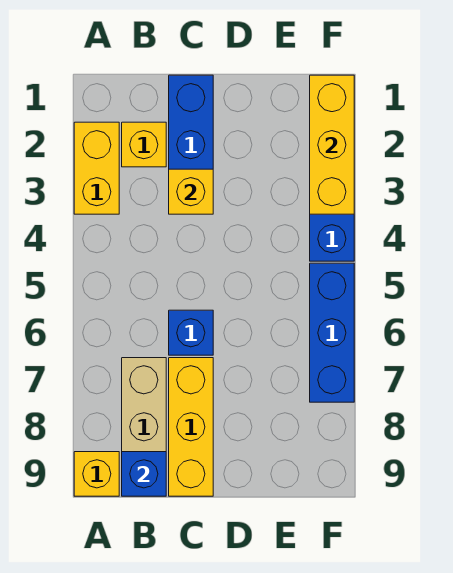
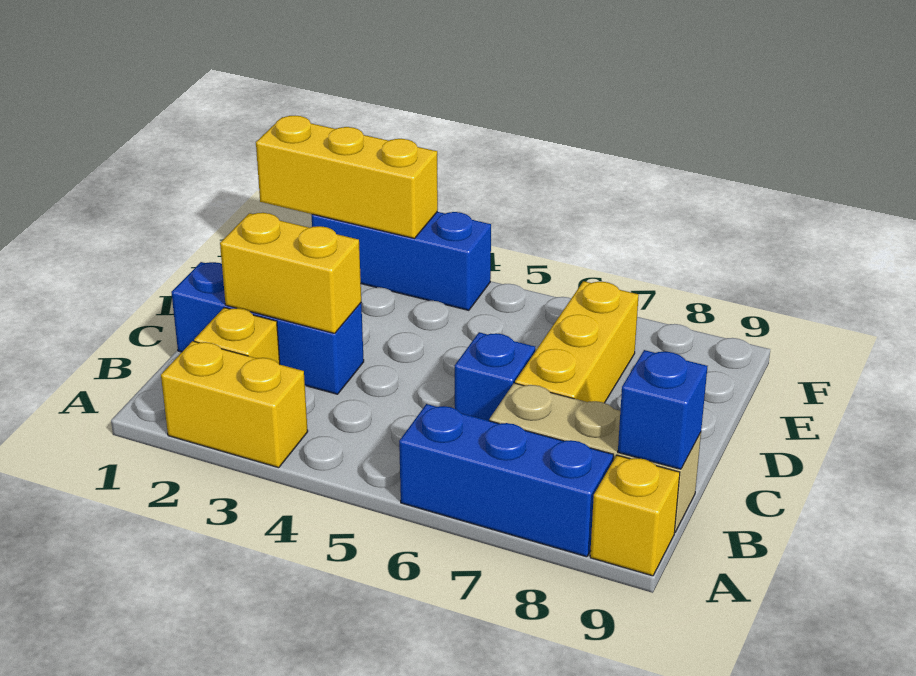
yellow 1x1 brick [169,169,213,214] -> yellow 1x2 brick [220,213,361,333]
yellow 1x3 brick [169,358,213,496] -> yellow 1x3 brick turned to [515,281,639,403]
blue 1x3 brick [310,263,354,402] -> blue 1x3 brick moved to [399,404,613,557]

